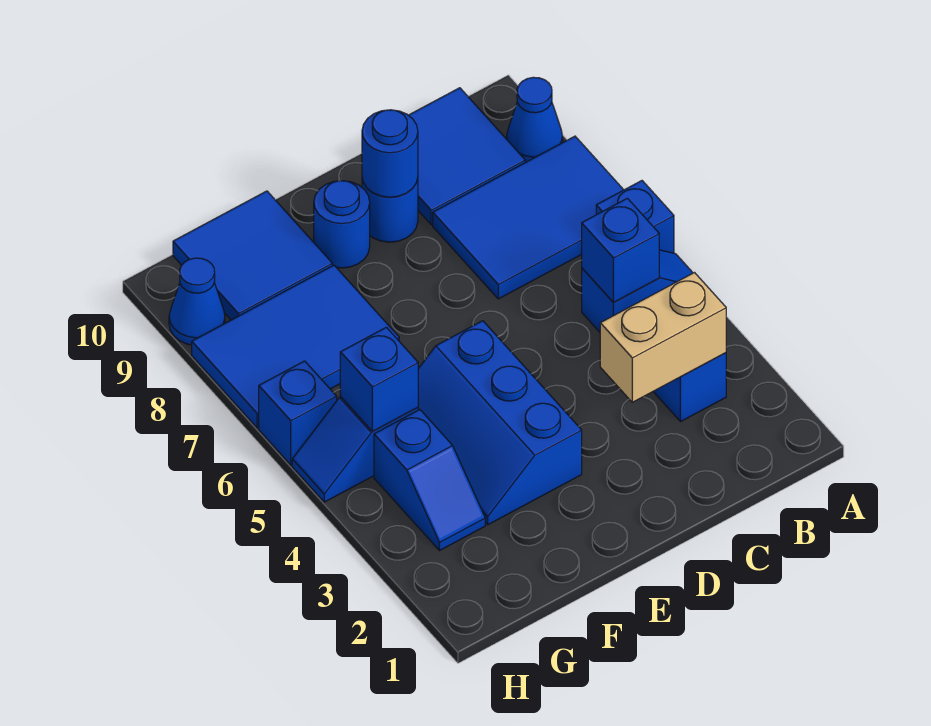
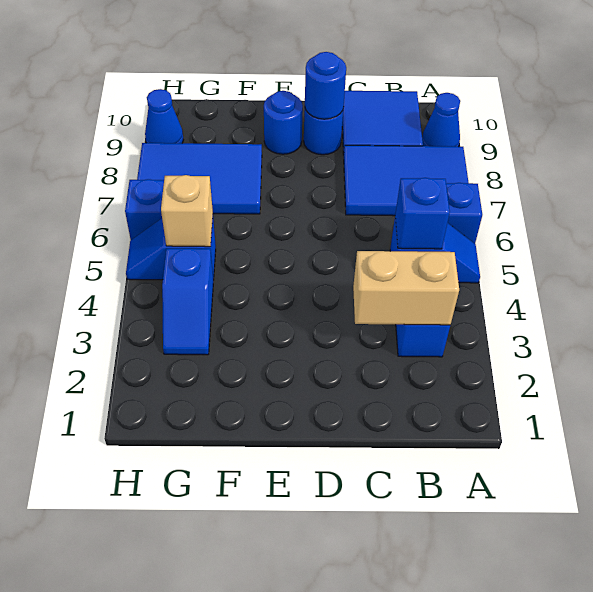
blue 2x3 slope [418,321,582,525] -> none
blue 2x2 tile [173,191,332,320] -> none
blue 1x1 brick [340,327,418,431] -> tan 1x1 brick [161,175,213,247]

